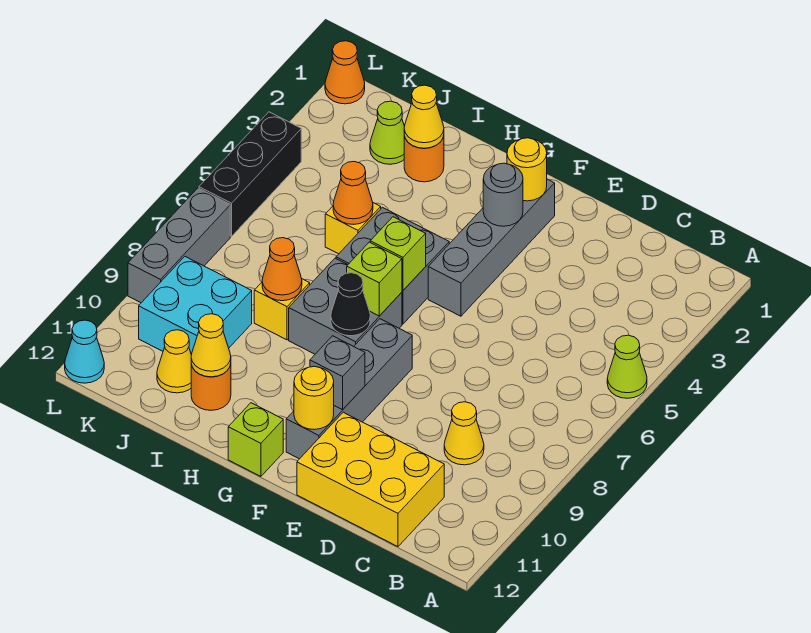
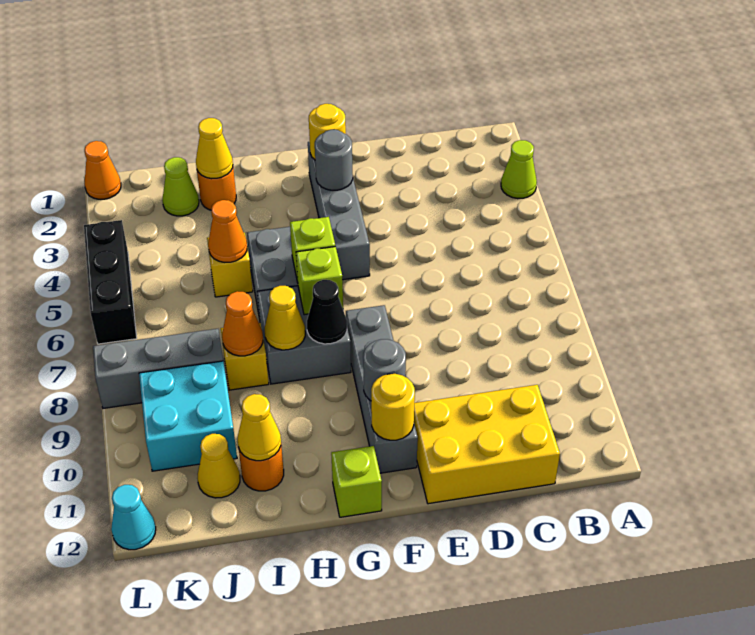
lime 1x1 cone [607,335,647,398] -> lime 1x1 cone moved to [501,140,537,199]
yellow 1x1 cone [444,402,484,465] -> yellow 1x1 cone moved to [265,286,305,350]
grey 1x1 brick [310,336,365,410] -> grey 1x1 round brick [363,339,406,401]
grey 1x3 brick [128,188,230,303] -> grey 1x3 brick turned to [93,329,223,408]

